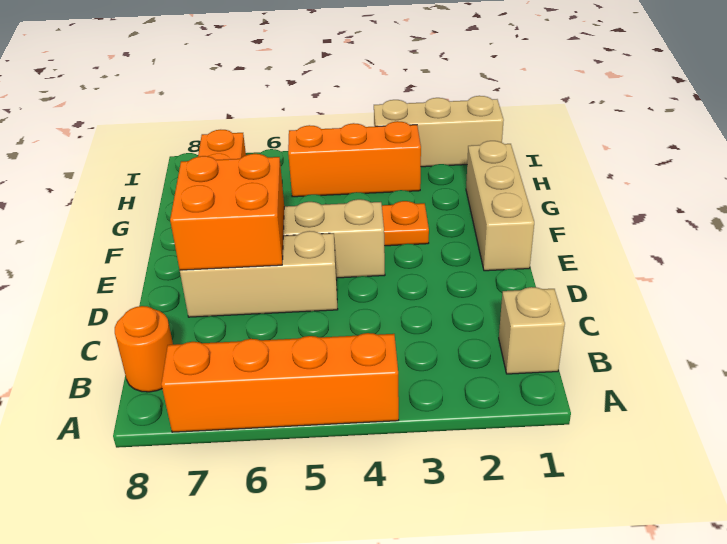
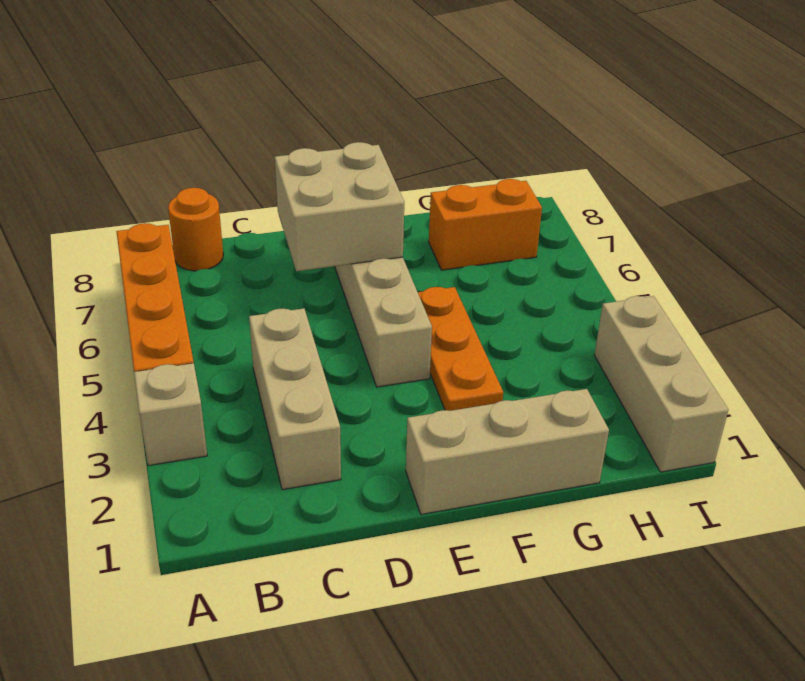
tan 1x1 brick [499,287,565,374] -> tan 1x1 brick moved to [134,363,207,466]
tan 1x3 brick [180,231,338,317] -> tan 1x3 brick moved to [249,308,341,490]
orange 2x2 brick [170,154,284,270] -> tan 2x2 brick [275,142,404,271]
orange 1x3 brick [288,121,421,197] -> none

